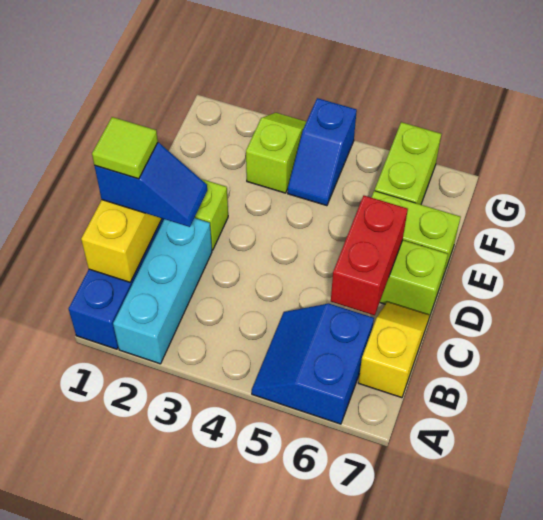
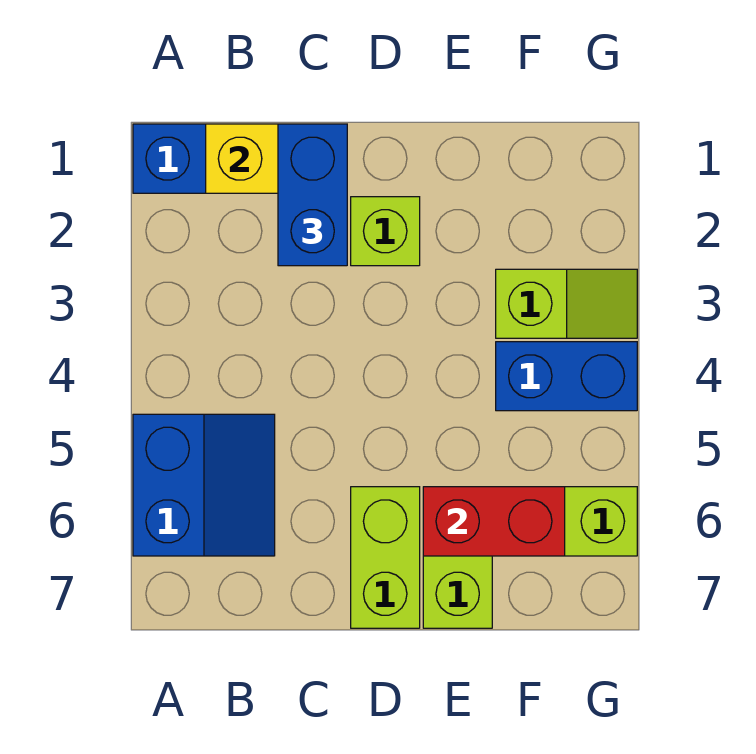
cyan 1x3 brick [113,218,212,364] -> none
blue 2x2 slope [252,304,374,424] -> blue 2x2 slope turned to [133,414,275,556]
yellow 1x2 slope [358,302,430,398] -> none
blue 1x2 slope [95,143,207,227] -> blue 1x2 brick [278,124,347,266]
lime 1x1 tile [92,117,158,179] -> none
red 1x2 brick [331,196,408,315] -> red 1x2 brick moved to [423,487,565,556]
blue 1x2 slope [288,98,357,206] -> blue 1x2 brick [496,342,637,411]

